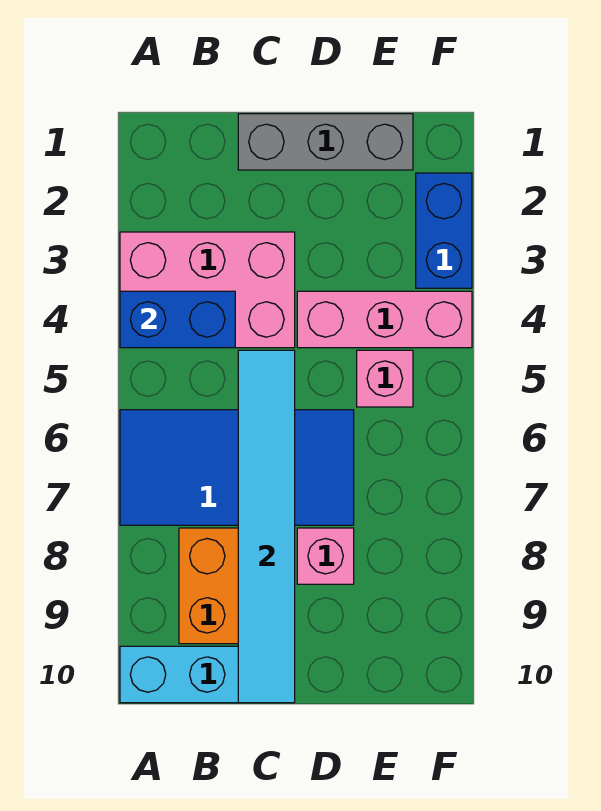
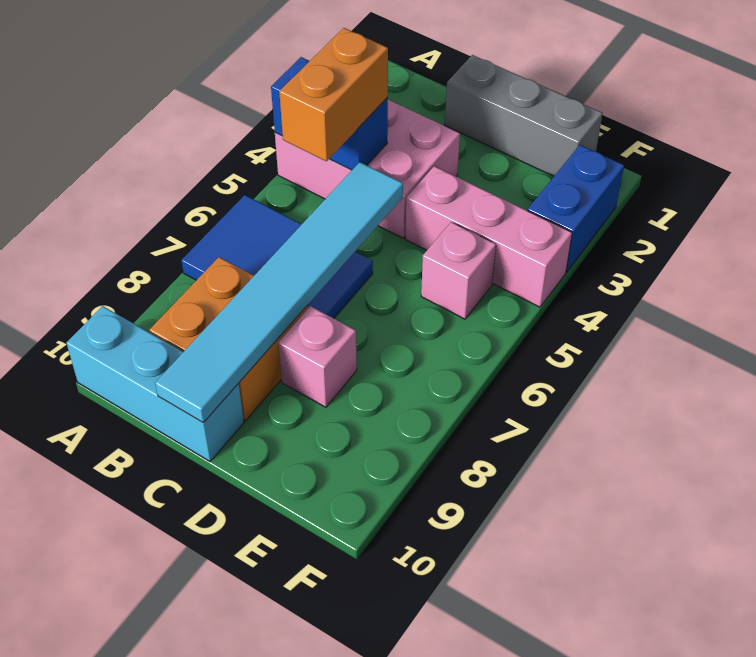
blue 2x4 tile [120,410,354,525] -> blue 2x3 tile [181,195,373,318]
none -> orange 1x2 brick [279,28,388,161]

